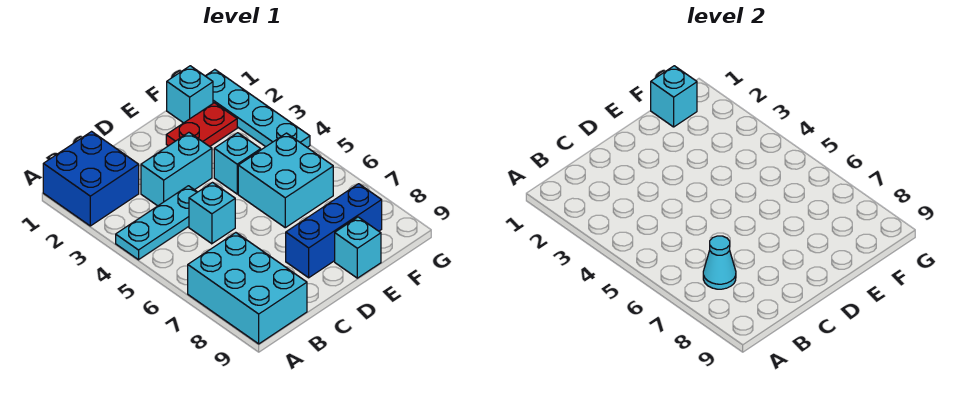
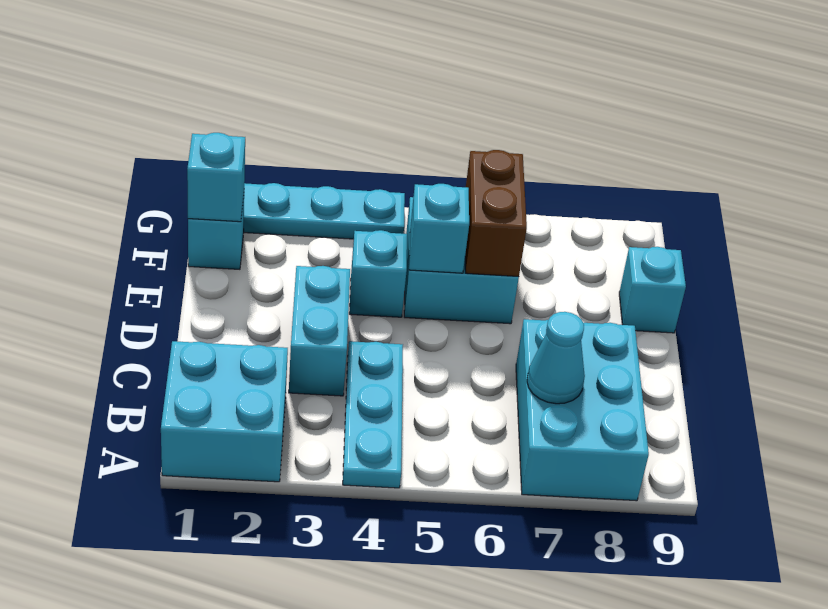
blue 2x2 brick [43,132,139,226] -> cyan 2x2 brick [161,341,288,482]
cyan 2x3 brick [188,233,307,344] -> cyan 2x3 brick turned to [516,319,649,501]
cyan 1x1 brick [189,183,235,244] -> cyan 1x1 brick moved to [409,184,469,273]
blue 1x3 brick [286,184,382,278] -> none
red 1x2 plate [166,103,237,147] -> none
none -> brown 1x2 brick [465,150,527,277]

